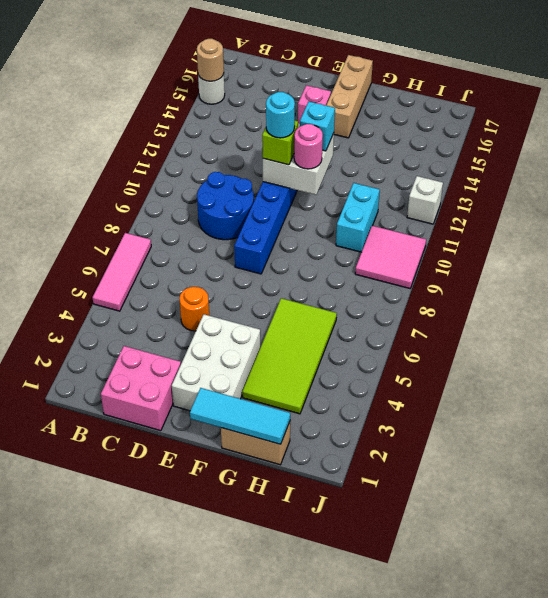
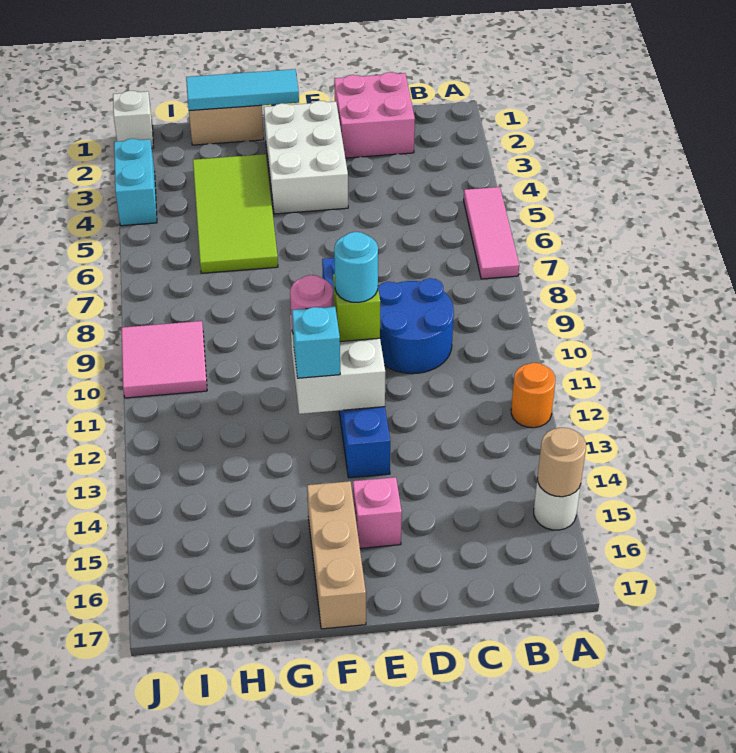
orange 1x1 round brick [179,287,209,331] -> orange 1x1 round brick moved to [511,363,555,428]
cyan 1x2 brick [336,183,380,252] -> cyan 1x2 brick moved to [114,139,157,226]
white 1x1 brick [407,176,443,224] -> white 1x1 brick moved to [113,91,154,148]

